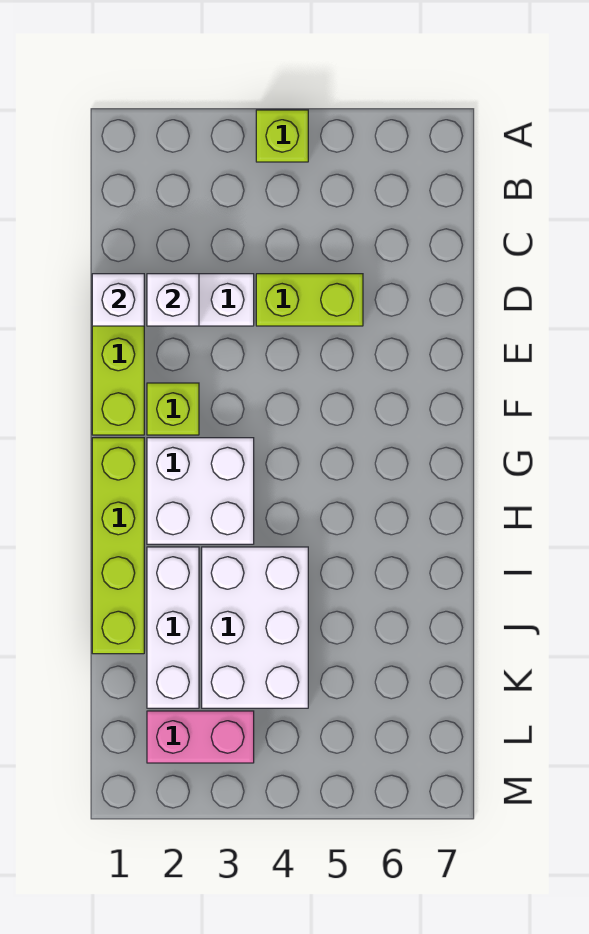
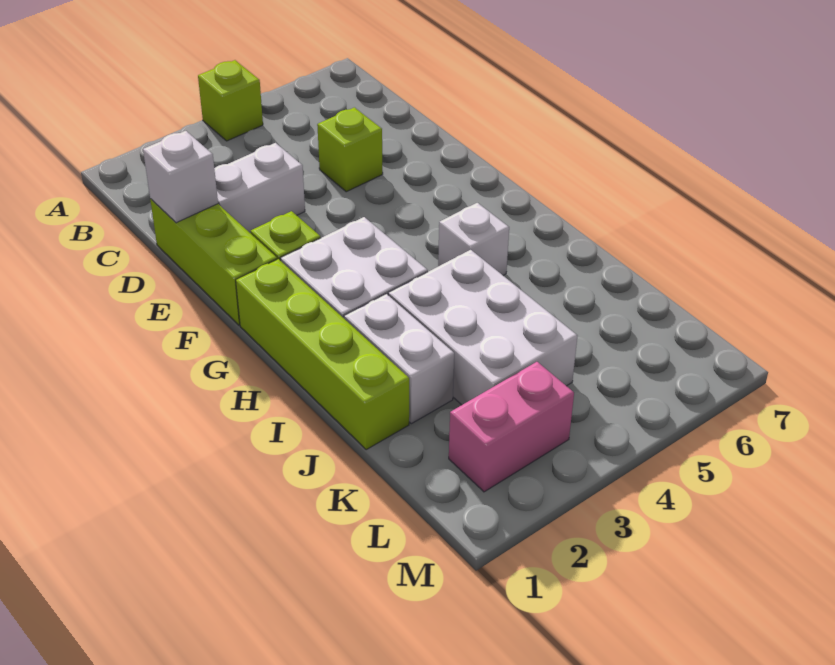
white 1x1 brick [147,274,199,326] -> white 1x1 brick moved to [438,203,509,275]
lime 1x2 brick [256,274,363,326] -> lime 1x1 brick [317,107,383,192]
white 1x3 brick [147,547,199,708] -> white 1x2 brick [344,294,454,424]

